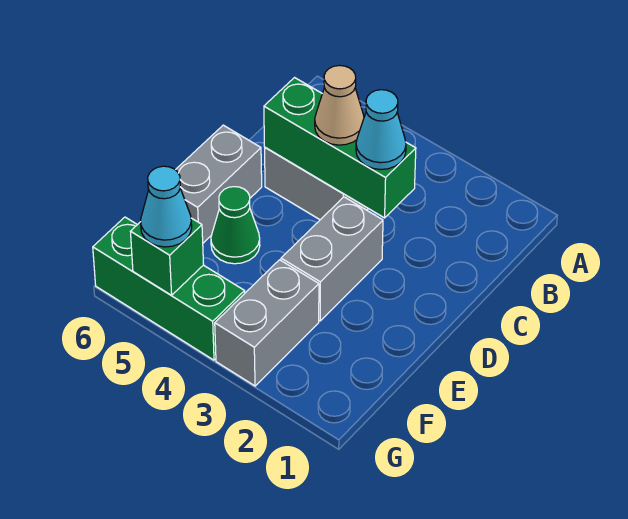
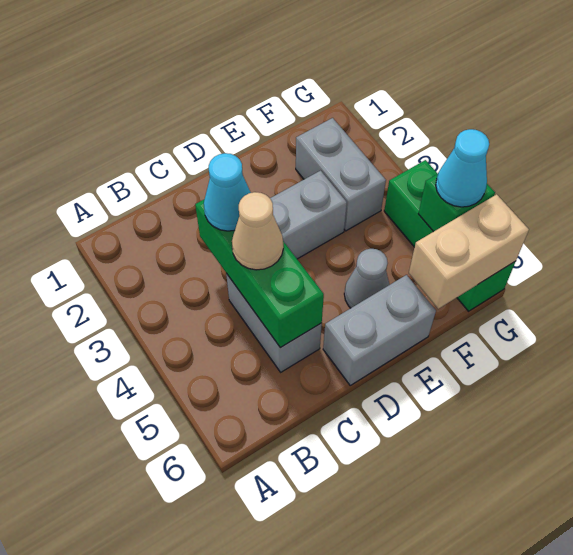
green 1x1 cone [211,187,260,264] -> grey 1x1 cone [344,249,390,308]
grey 1x2 brick [215,260,319,386] -> grey 1x2 brick turned to [296,118,386,231]
none -> tan 1x2 brick [409,194,529,309]

